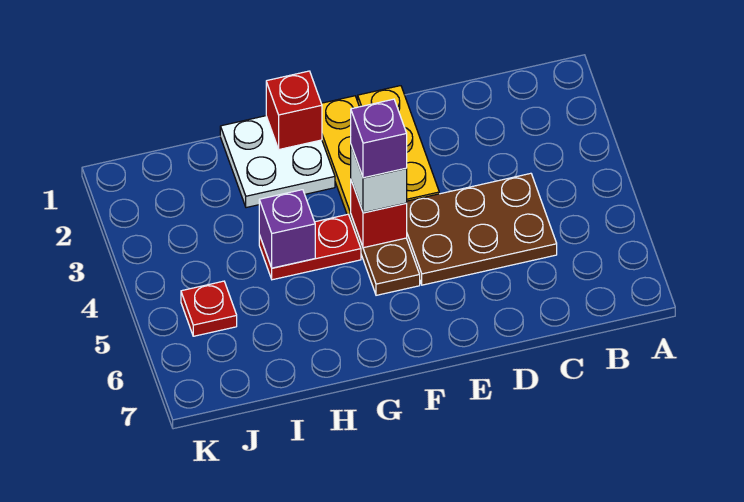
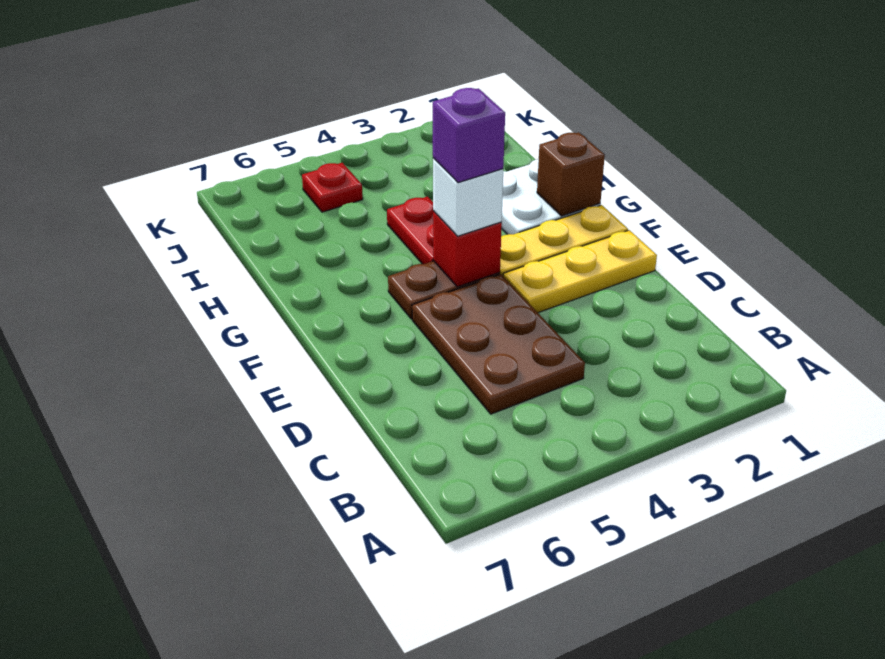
red 1x1 brick [266,71,322,149] -> brown 1x1 brick [537,132,605,216]
purple 1x1 brick [259,190,315,268] -> none

